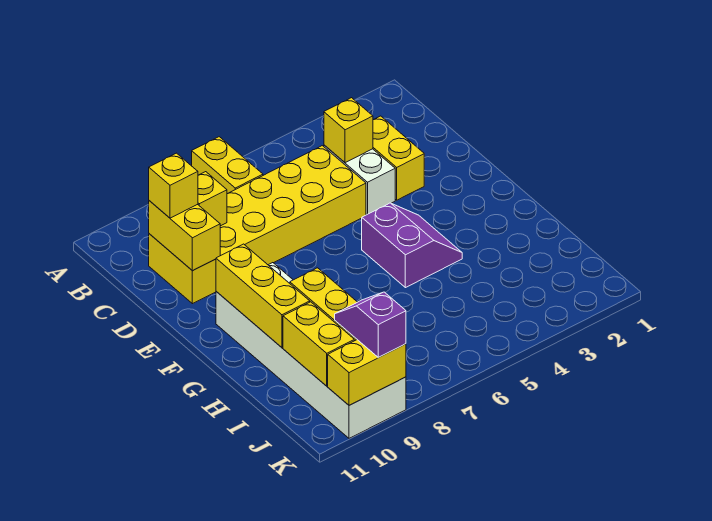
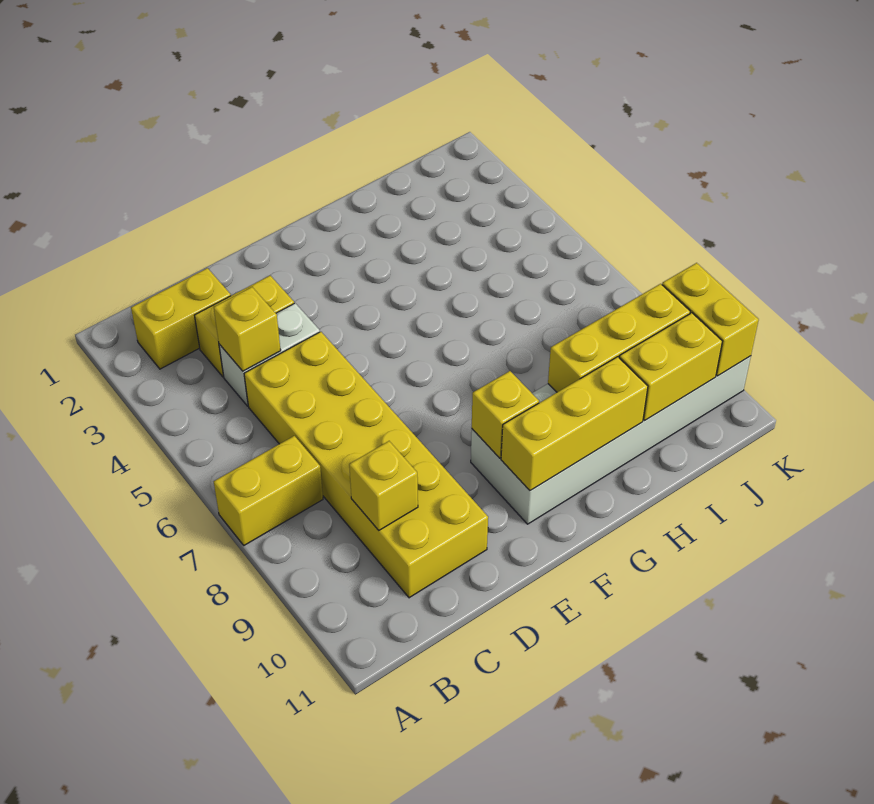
yellow 1x2 brick [149,201,220,271] -> yellow 1x2 brick moved to [131,268,231,369]
yellow 1x1 brick [149,153,198,218] -> yellow 1x1 brick moved to [472,371,539,458]
purple 2x2 slope [362,203,462,288] -> none
purple 1x2 slope [335,292,406,357] -> none

